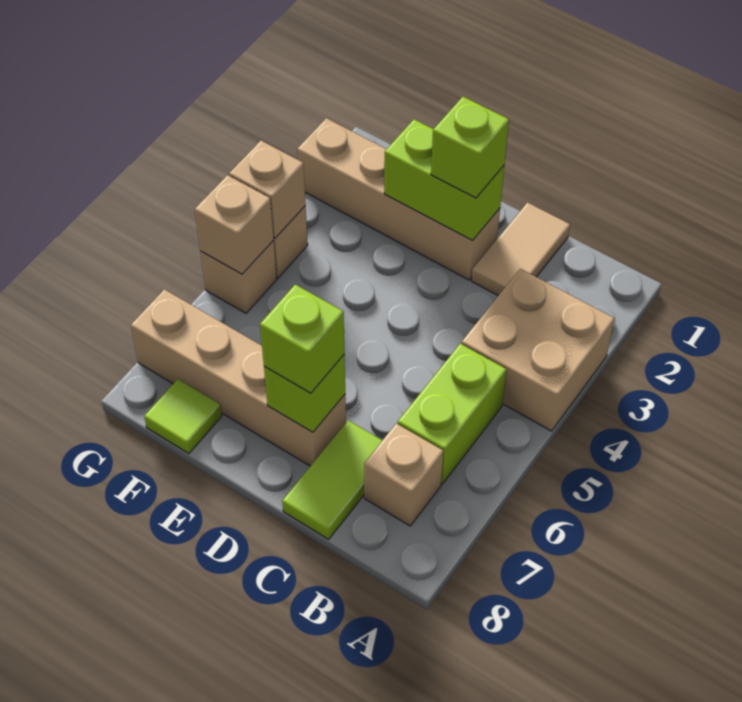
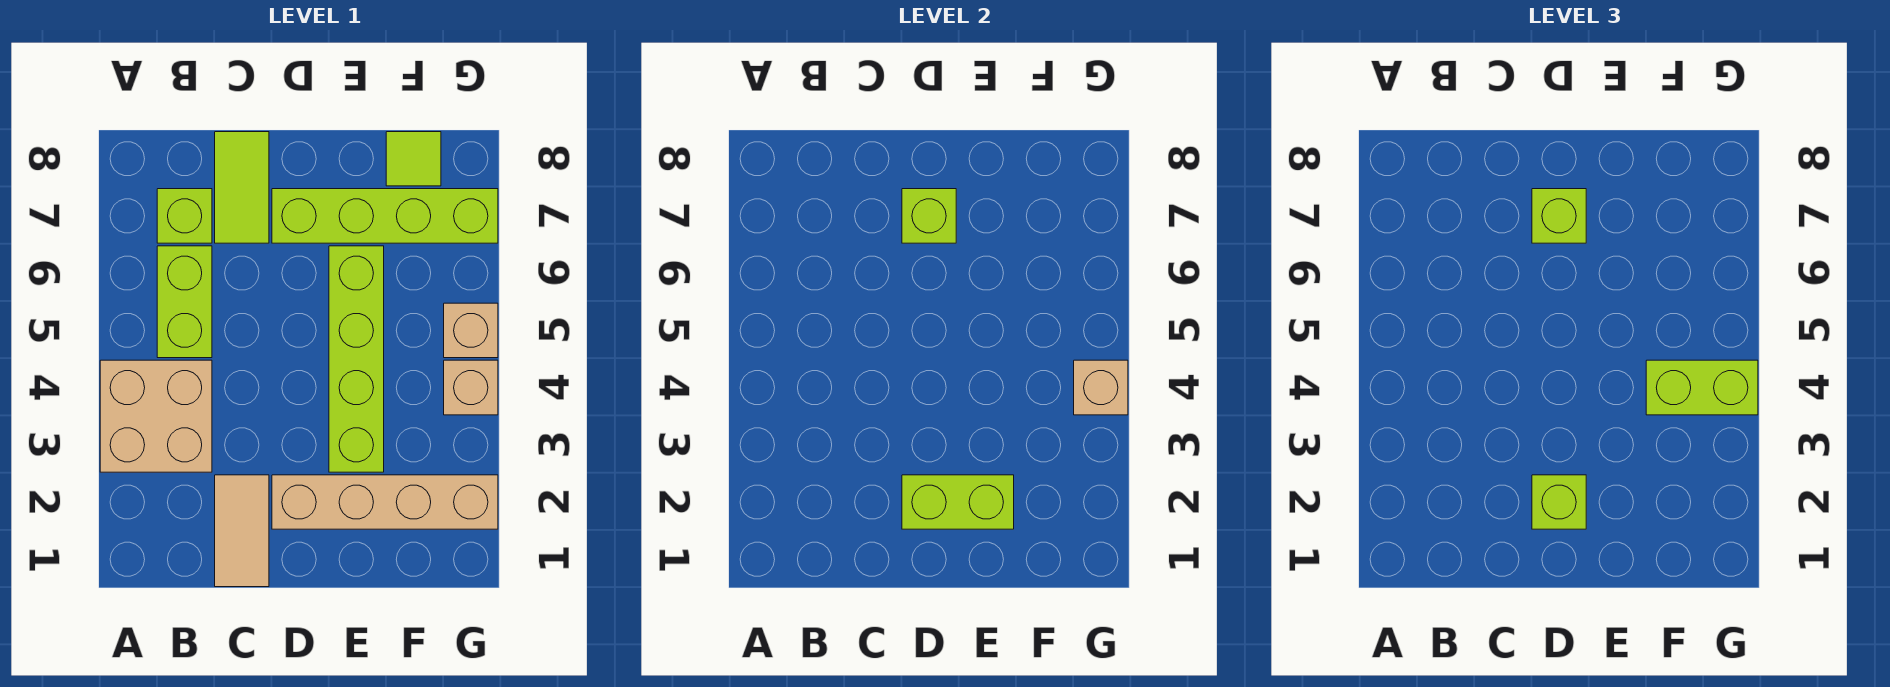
tan 1x1 brick [364,423,443,526] -> lime 1x1 brick [157,189,212,243]
tan 1x4 brick [131,289,346,466] -> lime 1x4 brick [272,189,498,243]
none -> lime 1x4 brick [329,246,384,472]
none -> lime 1x2 brick [1646,360,1758,415]
tan 1x1 brick [195,175,274,274] -> none

